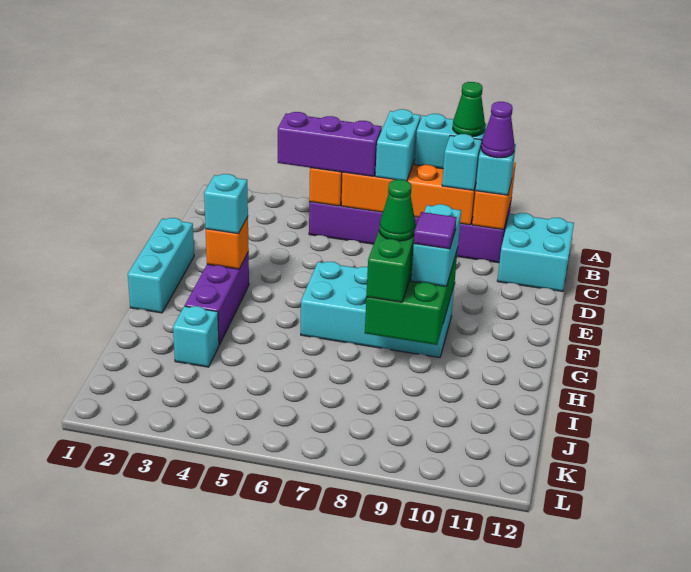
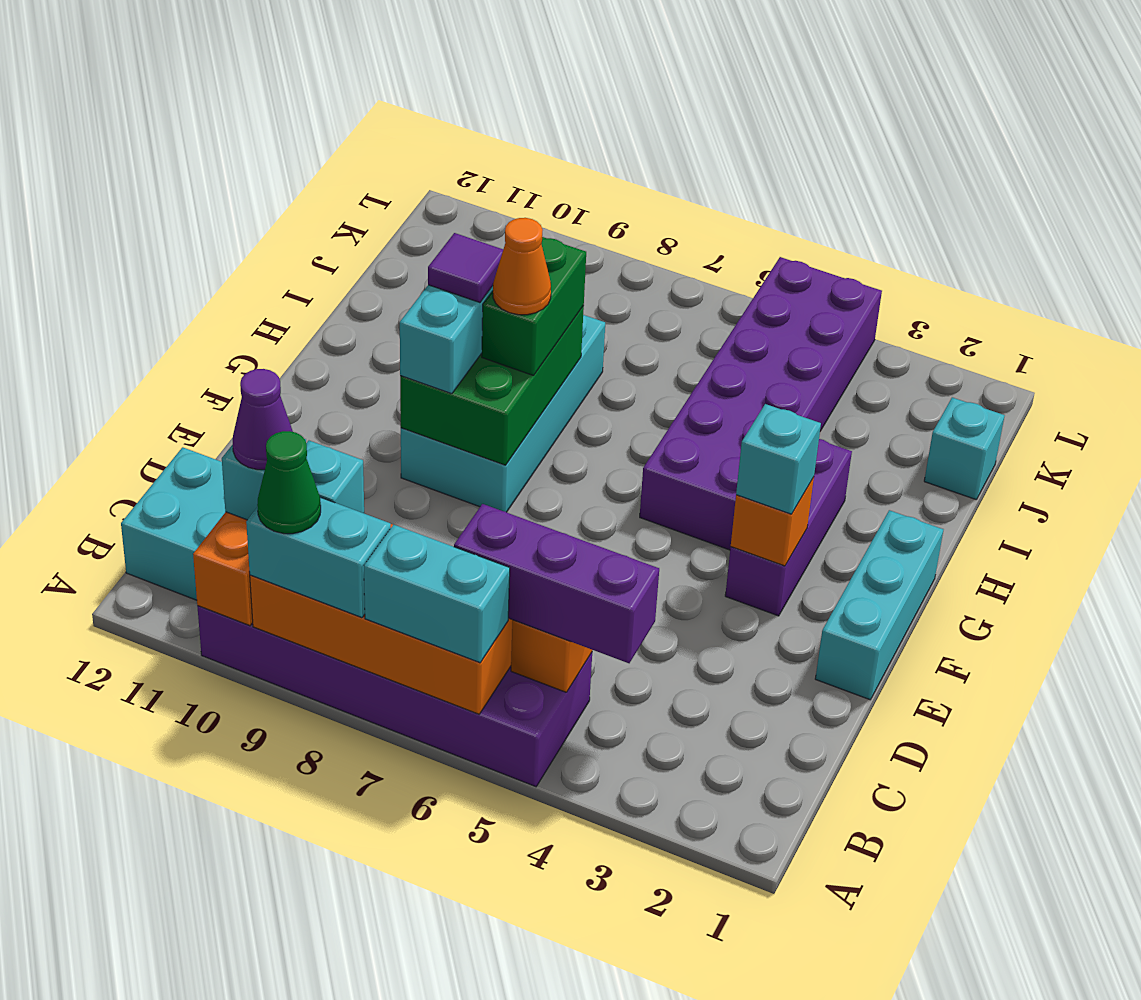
cyan 1x2 brick [375,109,421,181] -> cyan 1x2 brick turned to [364,525,510,663]
cyan 2x4 brick [301,262,455,358] -> cyan 2x4 brick turned to [401,315,605,512]
none -> purple 2x6 brick [640,257,882,550]
green 1x1 cone [379,180,416,241] -> orange 1x1 cone [493,218,551,315]
cyan 1x1 brick [173,306,219,367] -> cyan 1x1 brick moved to [924,397,1005,500]

